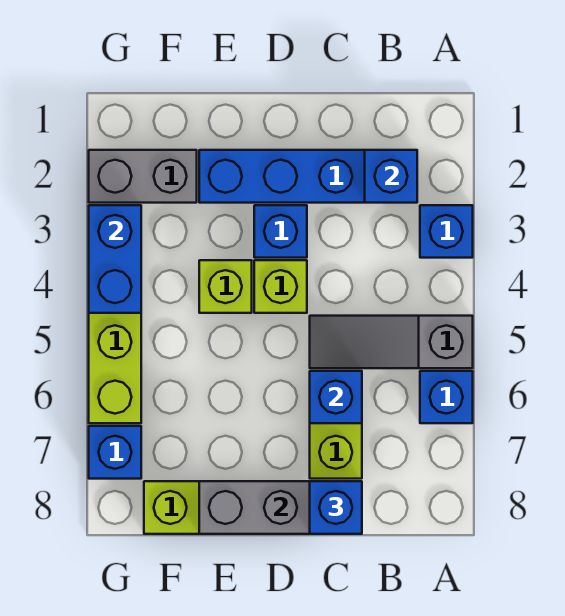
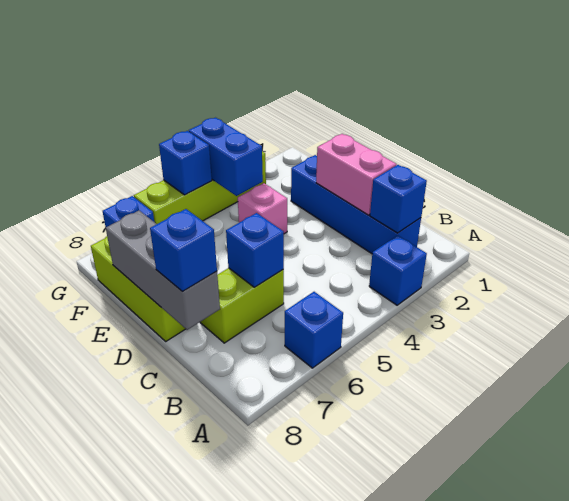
grey 1x3 slope [310,316,473,368] -> none
none -> pink 1x2 brick [316,134,397,215]
blue 1x1 brick [254,205,307,258] -> blue 1x1 brick moved to [159,131,212,195]
lime 1x1 brick [254,260,307,313] -> none
lime 1x1 brick [199,260,252,313] -> pink 1x1 brick [238,183,287,234]
grey 1x2 brick [89,150,197,203] -> none
blue 1x2 brick [89,205,141,313] -> blue 1x2 brick turned to [189,118,263,196]

